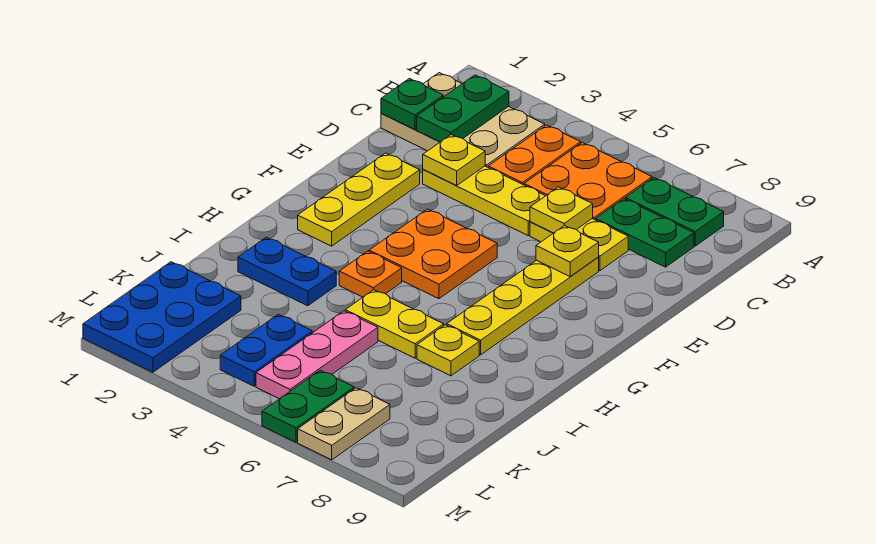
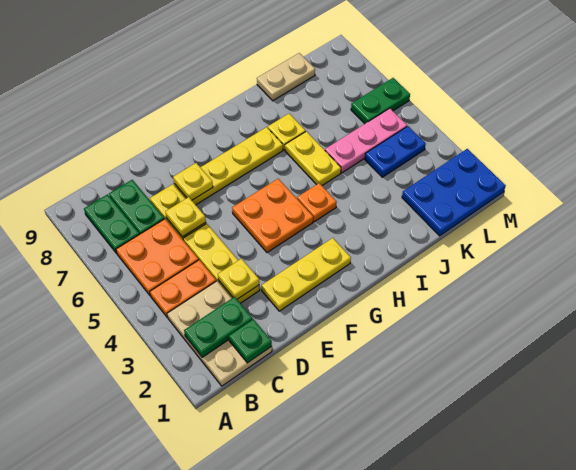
blue 1x2 plate [238,237,336,306] -> none
tan 1x2 plate [298,388,390,460] -> tan 1x2 plate moved to [257,53,315,101]

